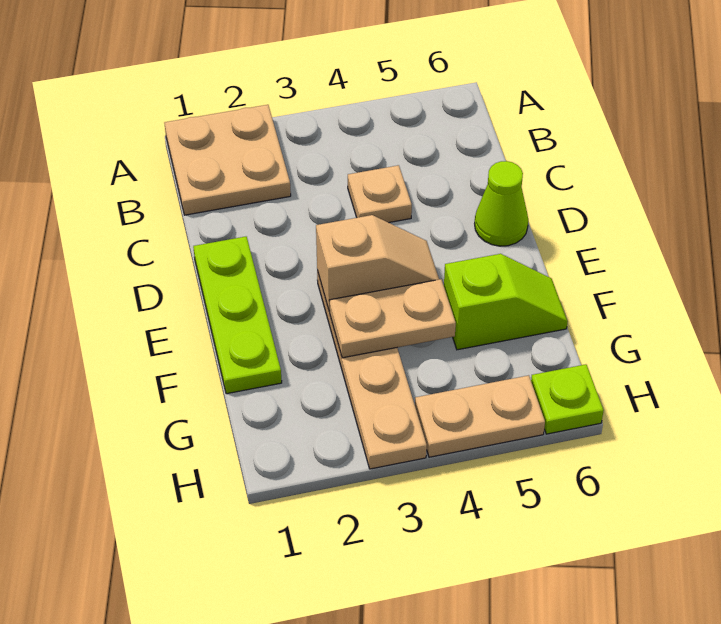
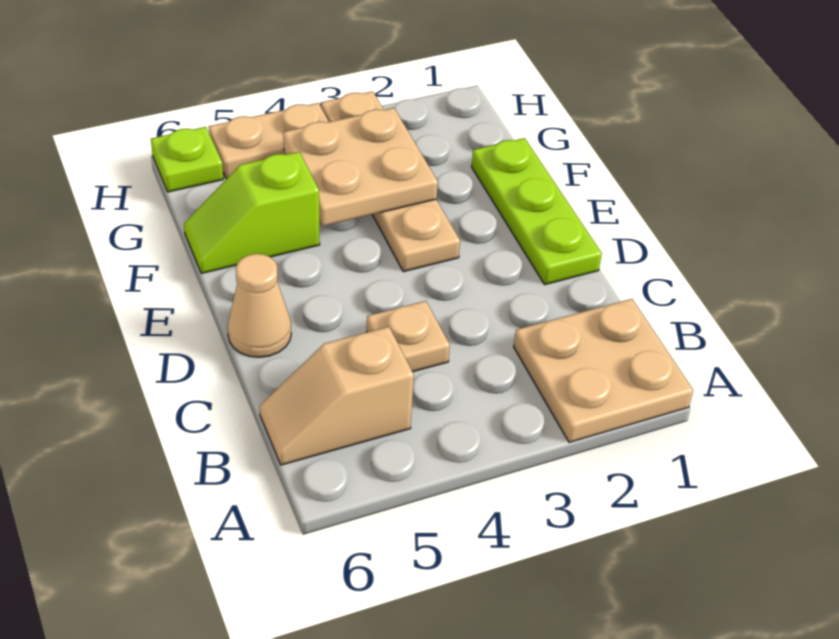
lime 1x1 cone [475,161,528,246] -> tan 1x1 cone [228,254,291,357]
tan 1x2 slope [316,215,439,311] -> tan 1x2 slope moved to [260,327,414,465]
tan 1x2 plate [329,279,456,358] -> tan 2x2 plate [283,108,438,226]

